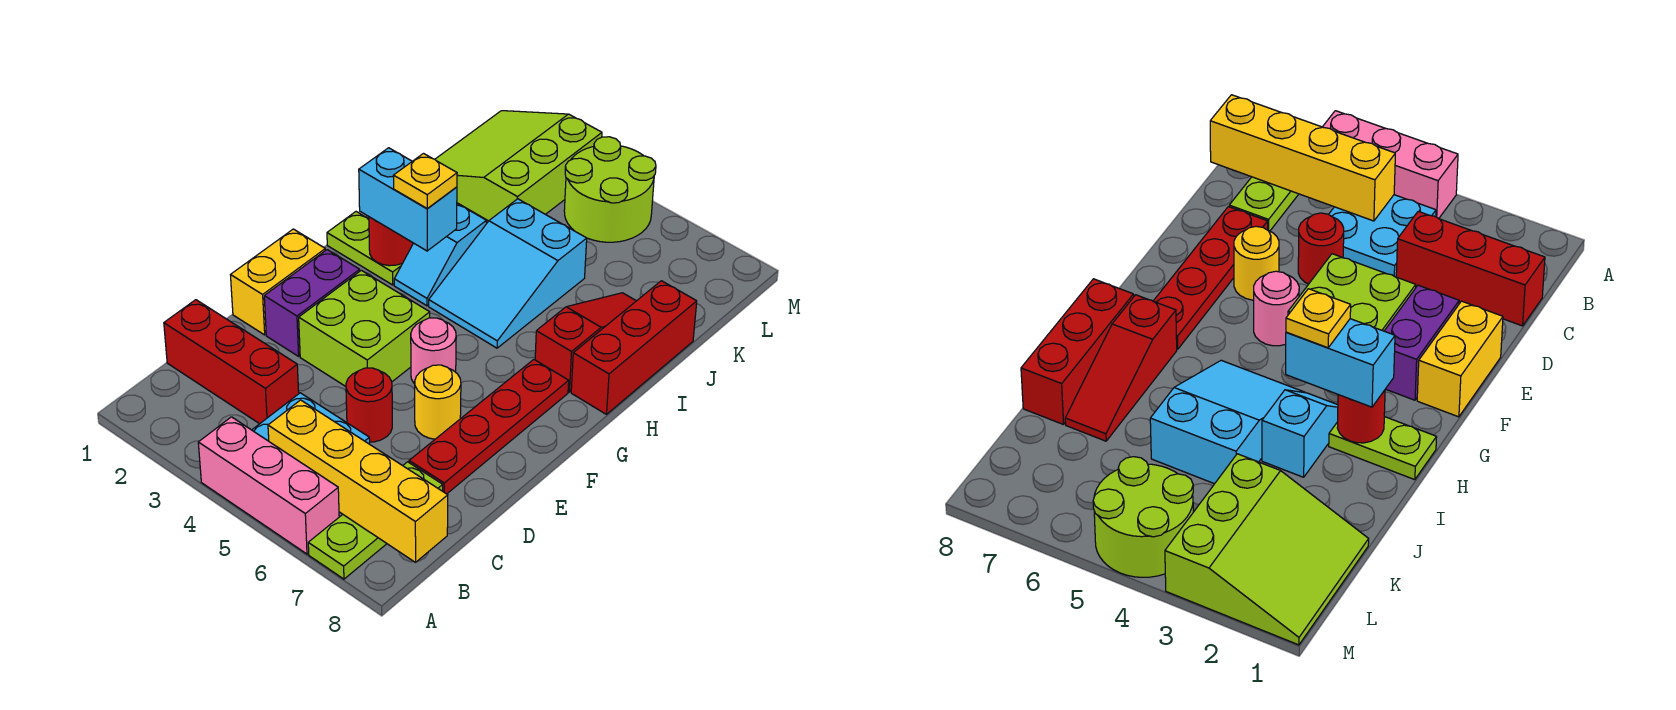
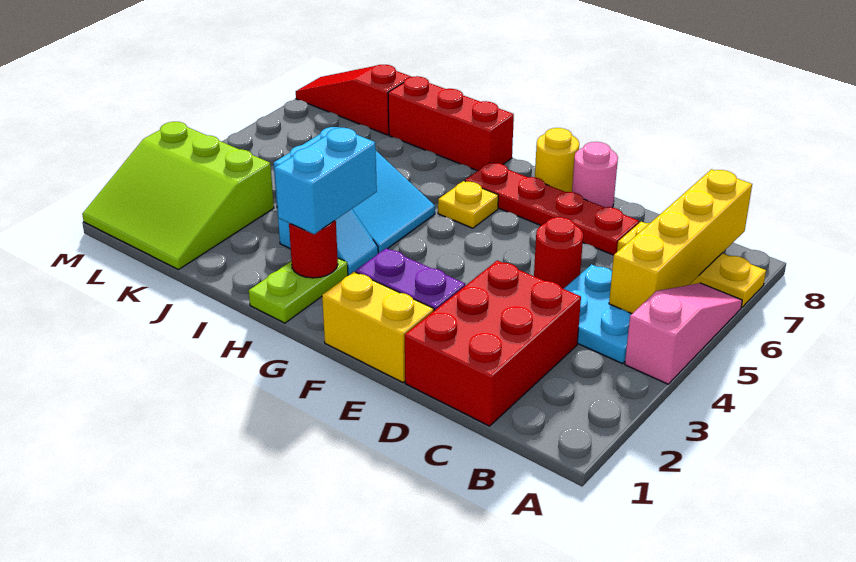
pink 1x3 brick [198,417,339,554] -> pink 1x3 slope [625,283,742,384]
lime 1x3 plate [308,462,443,579] -> yellow 1x3 plate [617,222,766,307]
red 1x3 brick [164,300,299,424] -> red 2x3 brick [405,261,581,426]
lime 2x2 brick [299,270,430,386] -> none
yellow 1x1 round brick [415,365,461,439] -> yellow 1x1 round brick moved to [535,128,579,192]
pink 1x1 round brick [411,318,456,384] -> pink 1x1 round brick moved to [572,142,618,207]
yellow 1x1 plate [393,154,457,209] -> yellow 1x1 plate moved to [438,181,498,228]
red 1x3 slope [535,293,636,392] -> red 1x3 slope moved to [296,65,411,135]
lime 2x2 round brick [564,137,656,242] -> none

